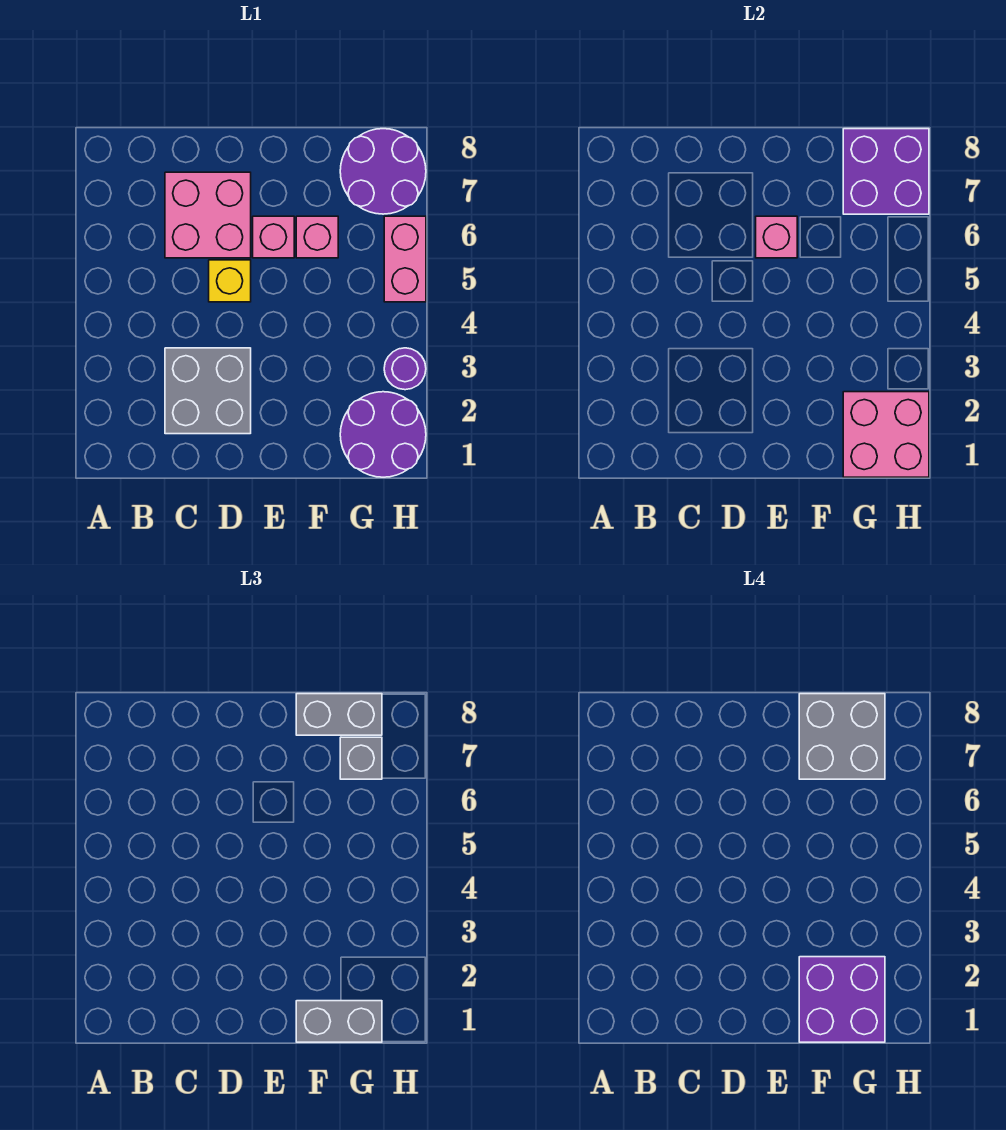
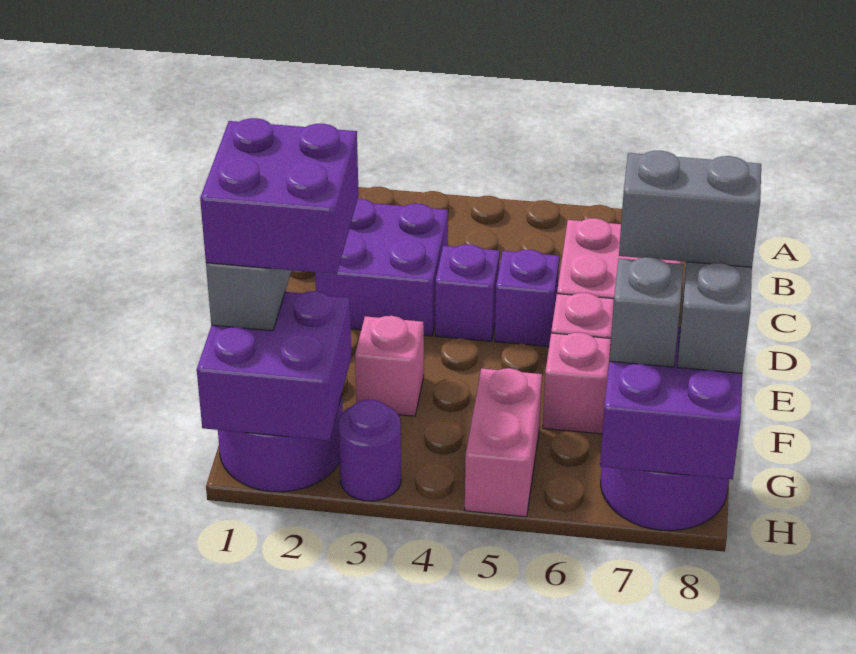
grey 2x2 brick [165,348,251,434] -> purple 2x2 brick [315,199,448,336]
none -> purple 1x1 brick [435,244,500,341]
yellow 1x1 brick [209,260,251,302] -> purple 1x1 brick [495,250,559,347]
pink 1x1 brick [756,216,797,258] -> pink 1x1 brick moved to [355,316,424,416]
grey 2x2 brick [799,694,885,779] -> grey 1x2 brick [619,151,761,267]
pink 2x2 brick [843,392,929,477] -> purple 2x2 brick [197,291,351,441]
pink 1x2 brick [384,216,426,302] -> pink 1x2 brick turned to [465,368,542,517]

